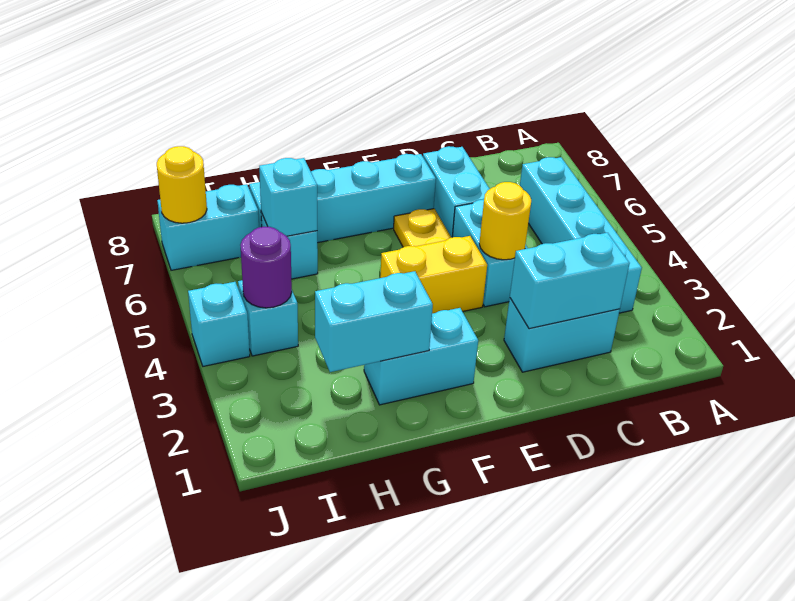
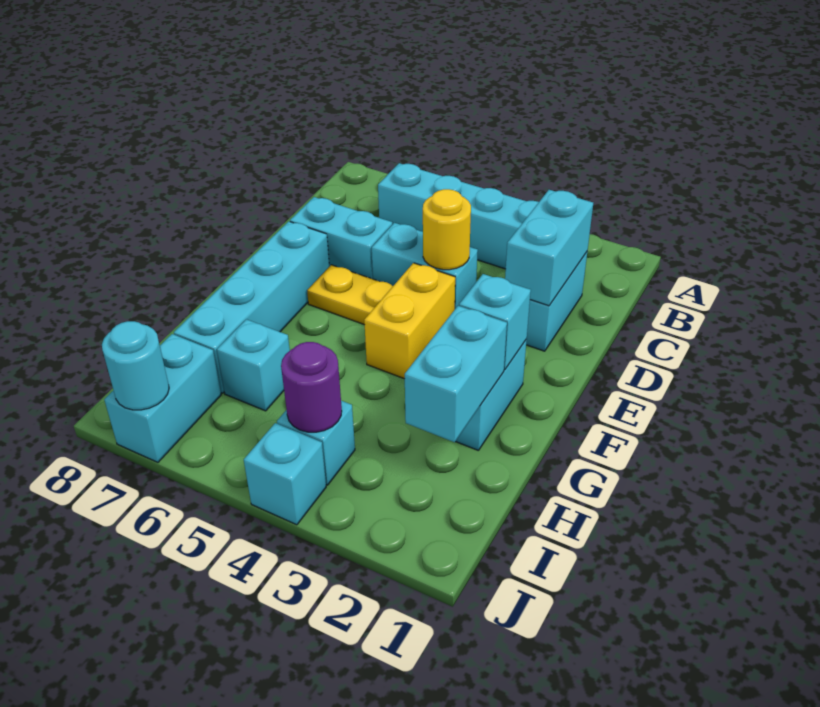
cyan 1x1 brick [259,158,317,236] -> cyan 1x1 brick moved to [459,274,531,370]
yellow 1x1 round brick [157,146,207,223] -> cyan 1x1 round brick [102,321,169,410]

